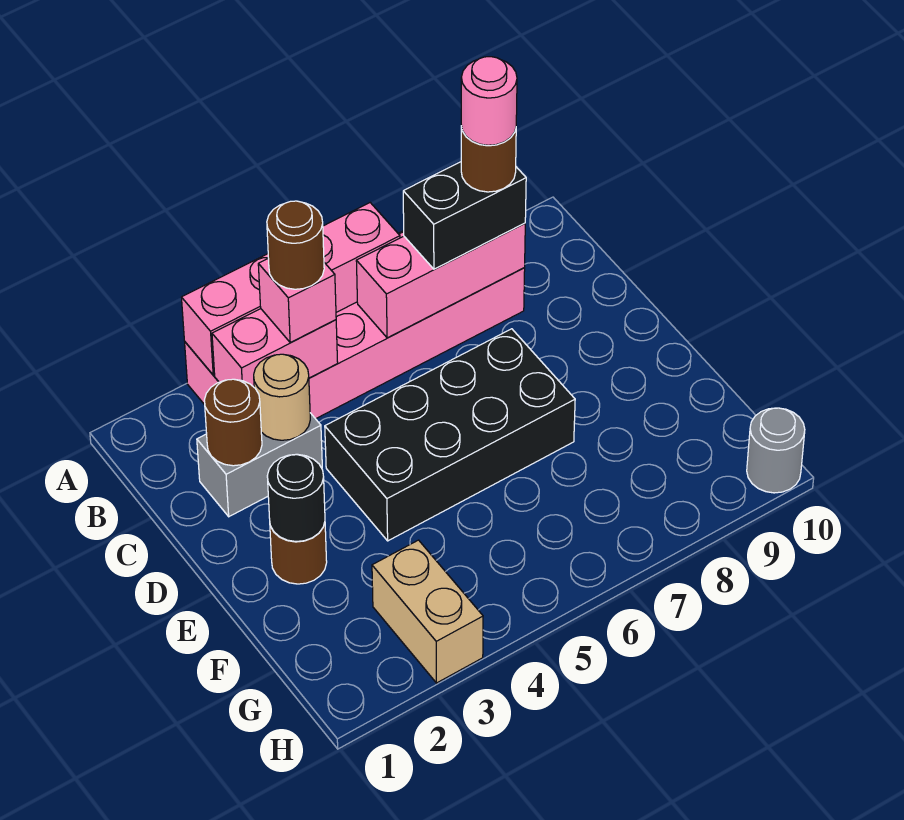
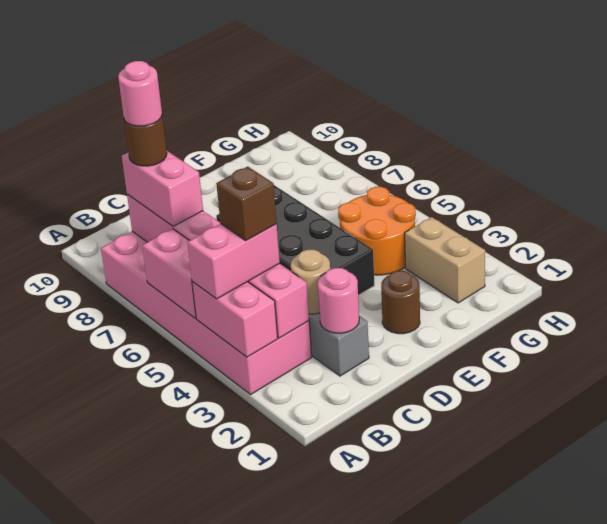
pink 1x1 brick [258,258,336,342] -> pink 1x2 brick [188,224,280,299]
brown 1x1 round brick [267,201,324,289] -> brown 1x1 brick [216,167,277,240]
black 1x2 brick [403,162,526,269] -> pink 1x2 brick [122,151,203,226]
brown 1x1 round brick [204,379,262,466] -> pink 1x1 round brick [318,268,359,333]
black 1x1 round brick [267,454,325,541] -> none
none -> orange 2x2 round brick [338,187,416,275]
tan 1x2 brick [372,540,483,683] -> tan 1x2 brick turned to [405,217,485,303]
grey 1x1 round brick [747,408,805,493] -> none

